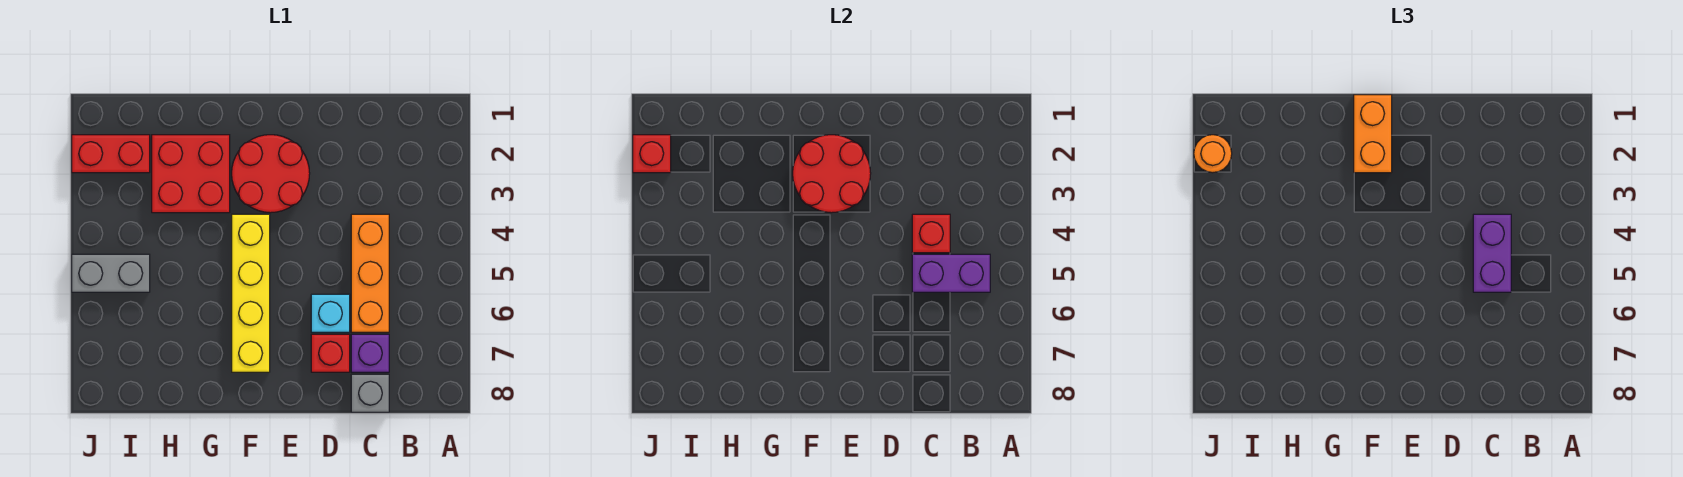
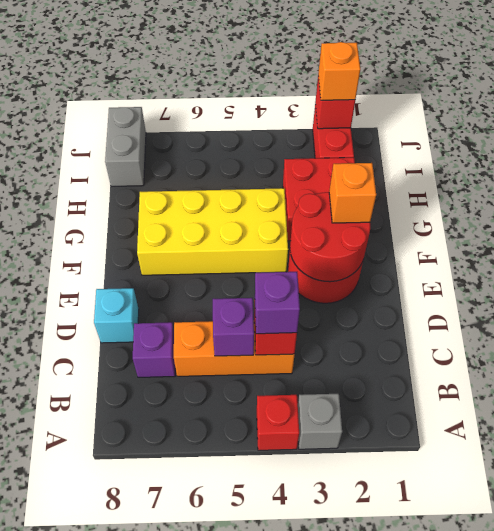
purple 1x2 brick [912,254,990,292] -> purple 1x1 brick [213,298,254,356]
purple 1x2 brick [1473,214,1511,292] -> purple 1x1 brick [255,272,300,334]
grey 1x1 brick [351,374,389,412] -> grey 1x1 brick moved to [298,394,342,449]
cyan 1x1 brick [311,294,350,332] -> cyan 1x1 brick moved to [94,288,139,343]
red 1x1 brick [311,334,350,372] -> red 1x1 brick moved to [257,395,299,450]
orange 1x2 brick [1354,95,1392,173] -> orange 1x1 brick [329,163,376,223]
yellow 1x4 brick [232,214,270,372] -> yellow 2x4 brick [137,188,288,275]
grey 1x2 brick [72,254,150,292] -> grey 1x2 brick moved to [105,107,146,187]
orange 1x1 round brick [1194,135,1232,173] -> orange 1x1 brick [318,42,360,100]

